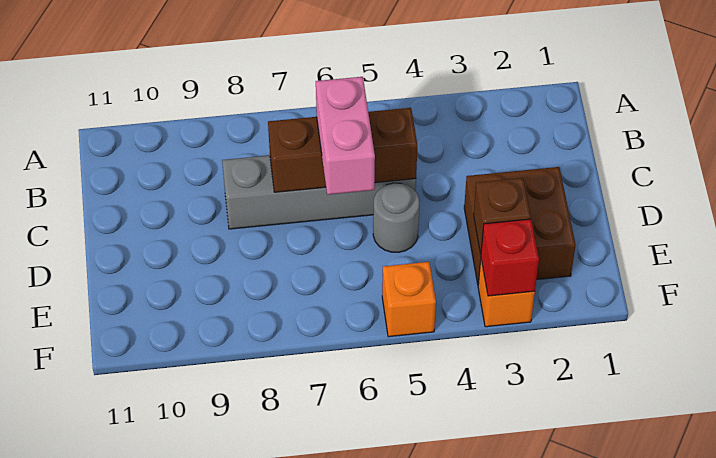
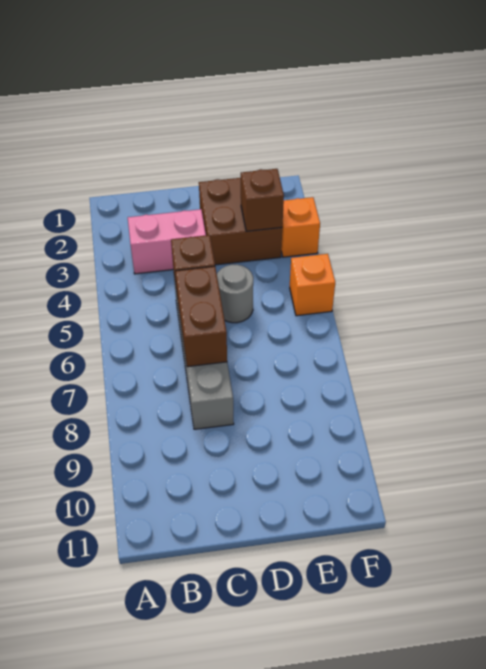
pink 1x2 brick [316,77,375,195] -> pink 1x2 brick moved to [128,209,206,274]
red 1x1 brick [481,219,539,296] -> none

